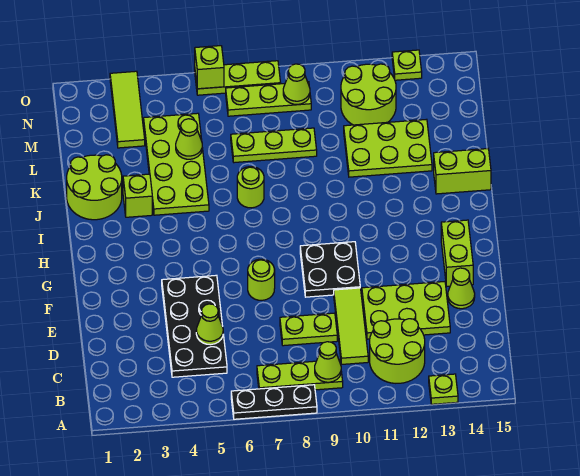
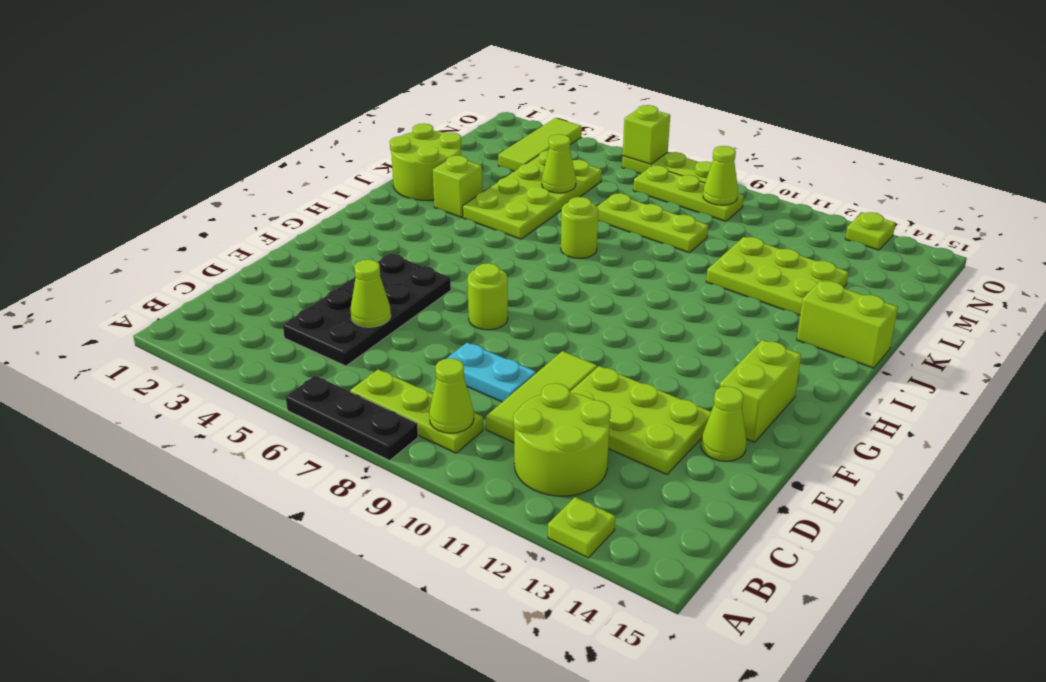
lime 1x2 plate [280,313,337,346] -> cyan 1x2 plate [446,343,536,402]
black 2x2 plate [300,242,360,297] -> none
lime 2x2 round brick [341,64,396,125] -> none

